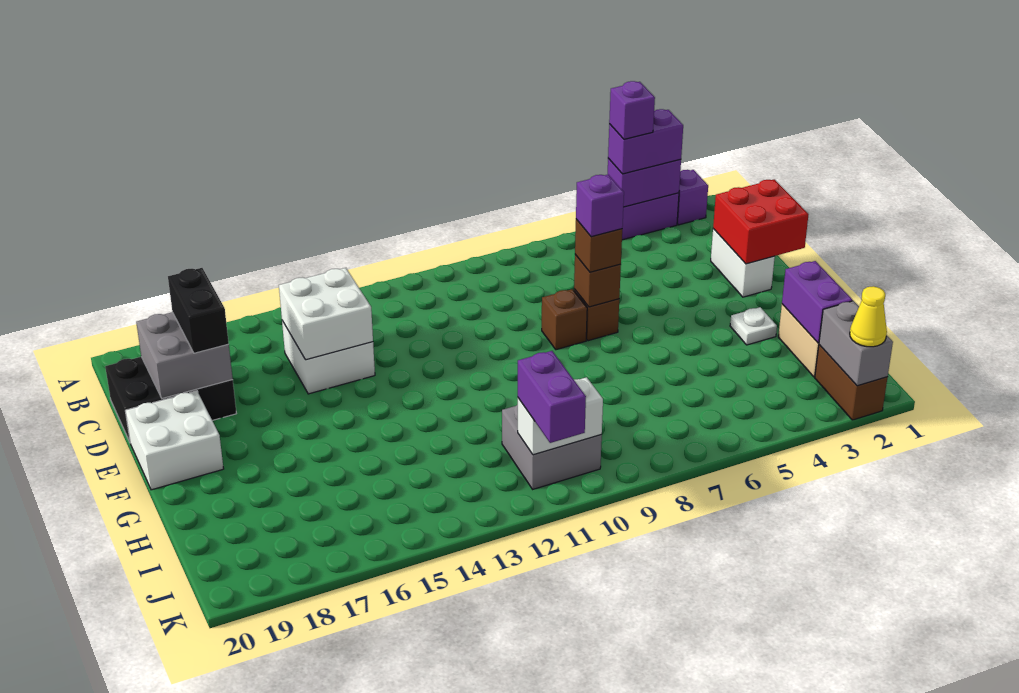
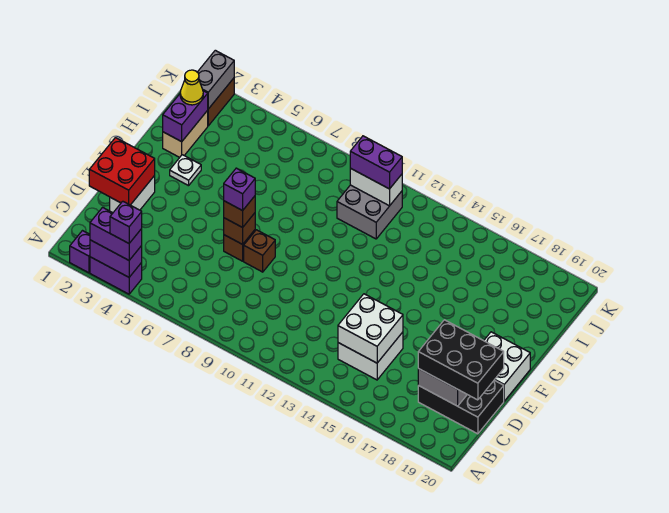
black 1x2 brick [168,268,229,353] -> black 2x3 brick [418,320,504,400]
purple 1x2 brick [518,351,586,443] -> purple 1x2 brick turned to [350,136,402,189]
yellow 1x1 cone [850,286,887,347] -> yellow 1x1 cone moved to [180,70,203,105]

